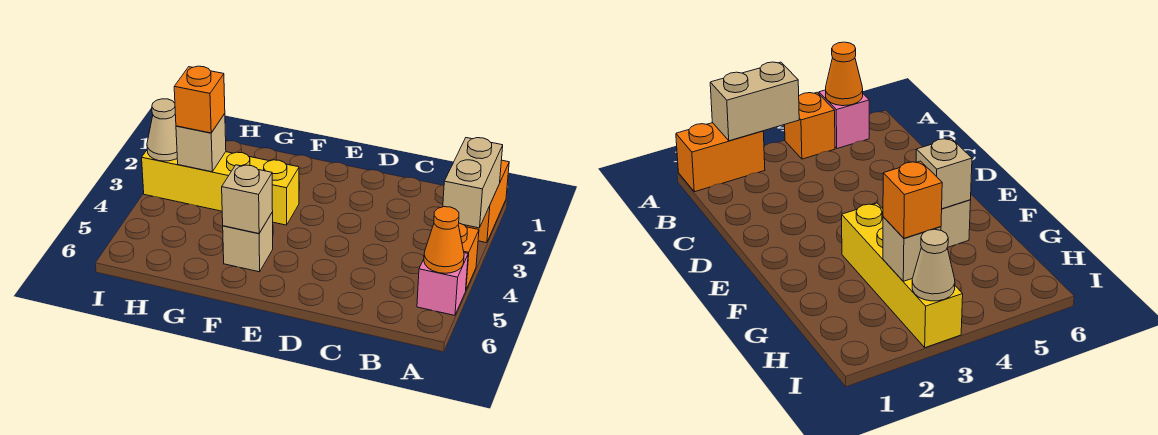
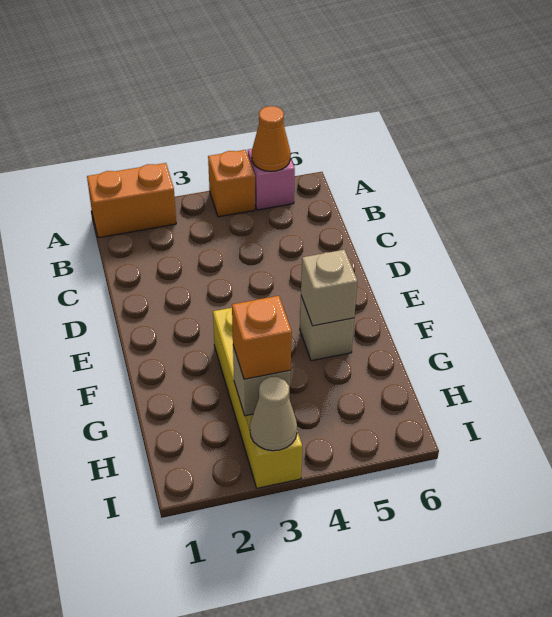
tan 1x2 brick [443,138,503,228] -> none

